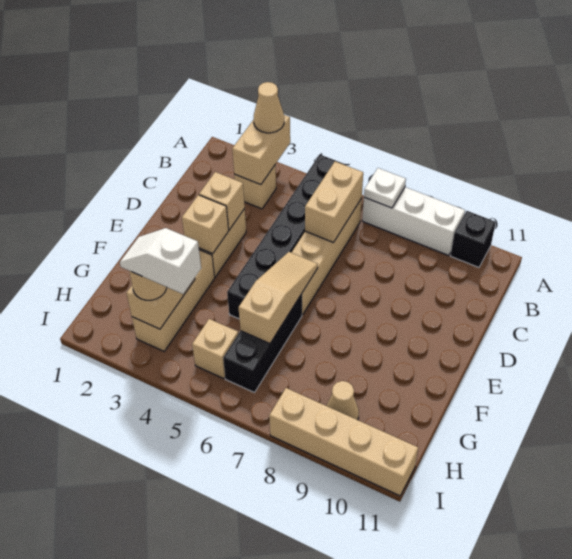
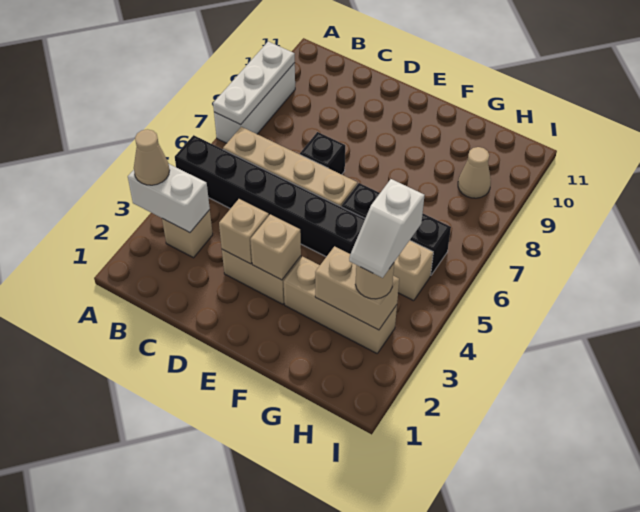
tan 1x2 brick [232,115,290,185] -> white 1x2 brick [128,164,210,233]
white 1x1 plate [364,168,406,208] -> white 1x3 plate [213,42,295,125]
black 1x1 brick [450,211,496,267] -> black 1x1 brick moved to [300,132,345,175]
tan 1x2 brick [305,162,363,243] -> none
tan 1x3 slope [239,252,318,343] -> none
tan 1x4 brick [269,388,418,496] -> none

